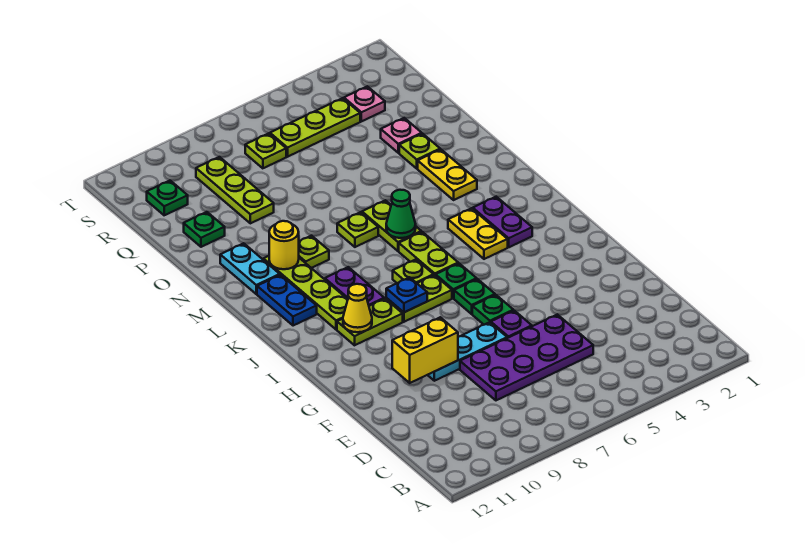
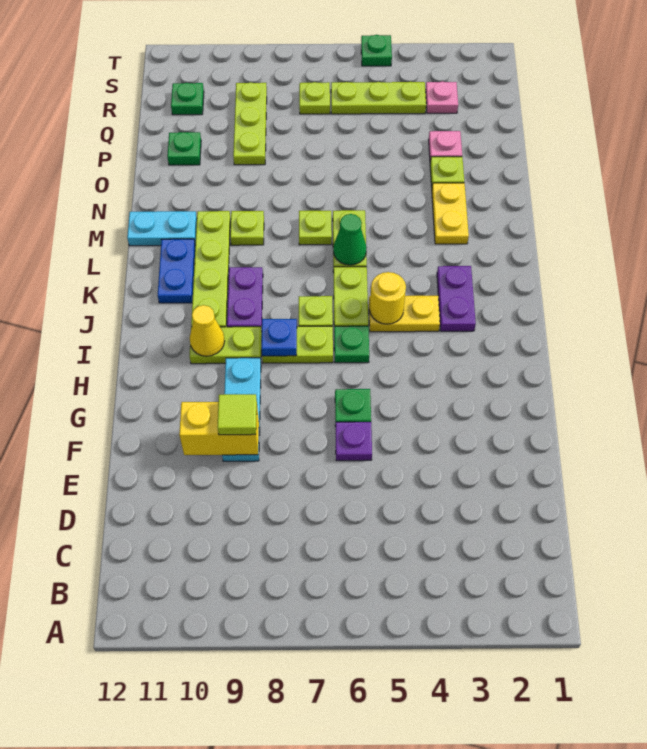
purple 2x4 plate [460,314,593,400] -> none
cyan 1x3 plate [428,322,507,381] -> cyan 1x3 plate turned to [222,358,261,461]
none -> lime 1x1 tile [217,394,257,435]
green 1x1 plate [454,279,495,314] -> green 1x1 plate moved to [361,35,392,66]
yellow 1x2 plate [448,208,508,259] -> yellow 1x2 plate turned to [369,296,440,332]
yellow 1x1 round brick [269,221,299,269] -> yellow 1x1 round brick moved to [370,272,406,324]
cyan 1x2 plate [220,243,280,294] -> cyan 1x2 plate turned to [127,211,197,246]

